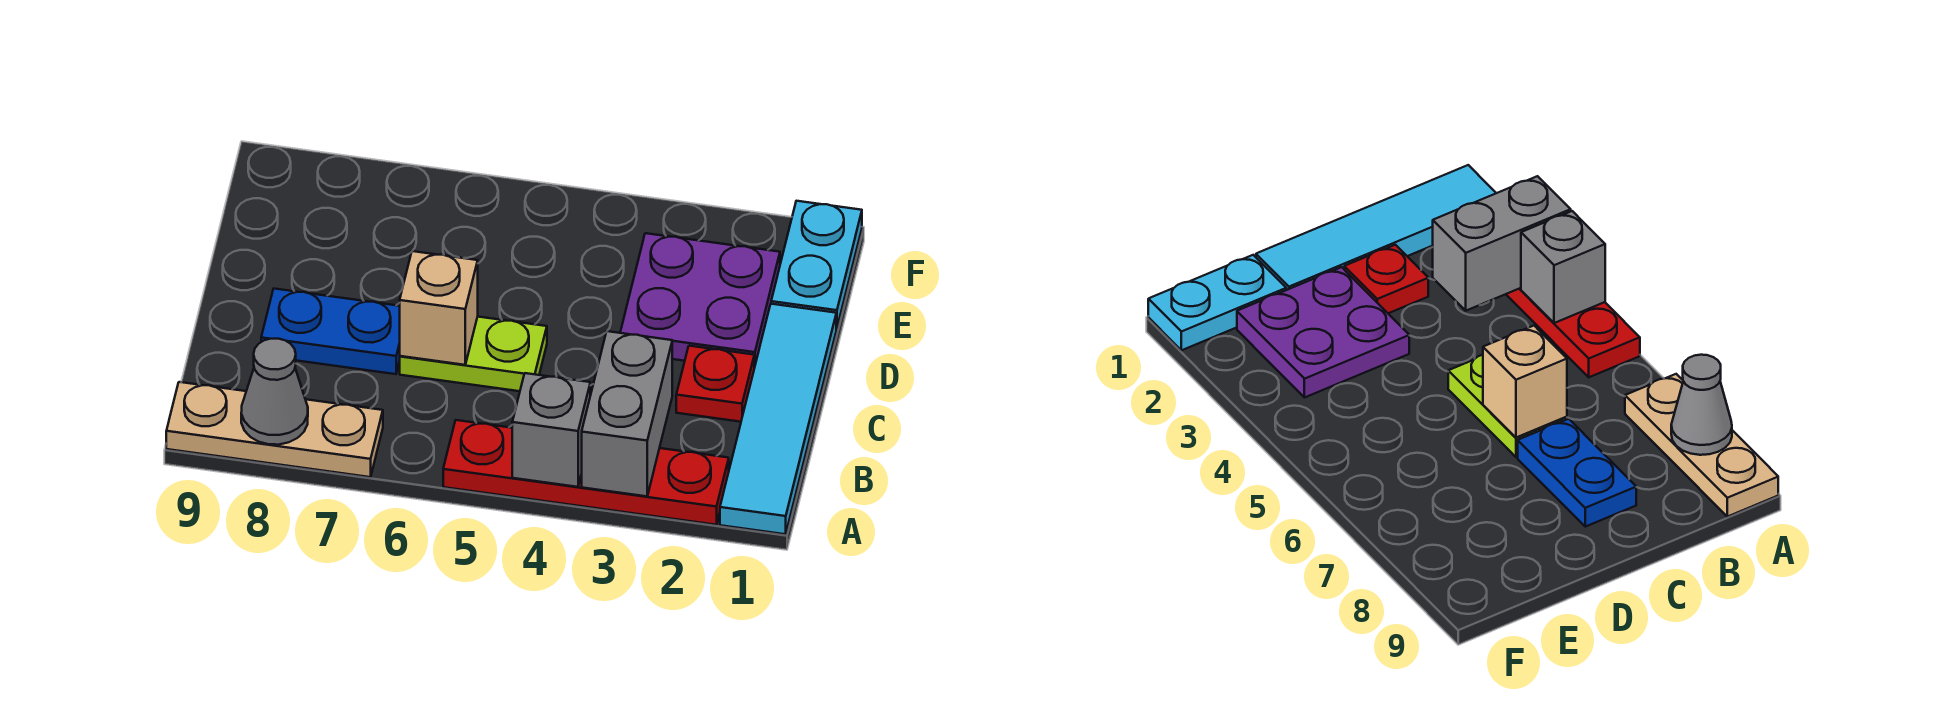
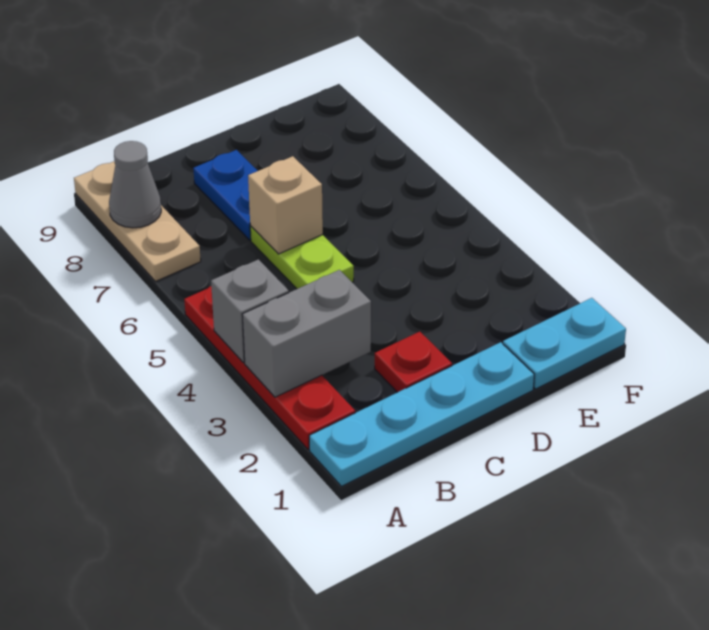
cyan 1x4 tile [720,304,836,534] -> cyan 1x4 plate [309,342,534,486]
purple 2x2 plate [620,233,780,368] -> none

